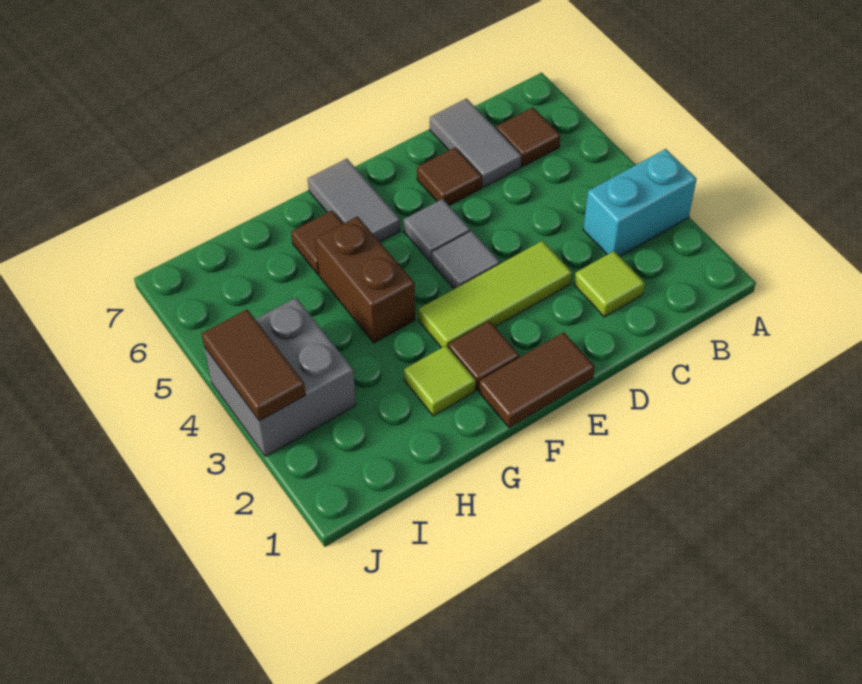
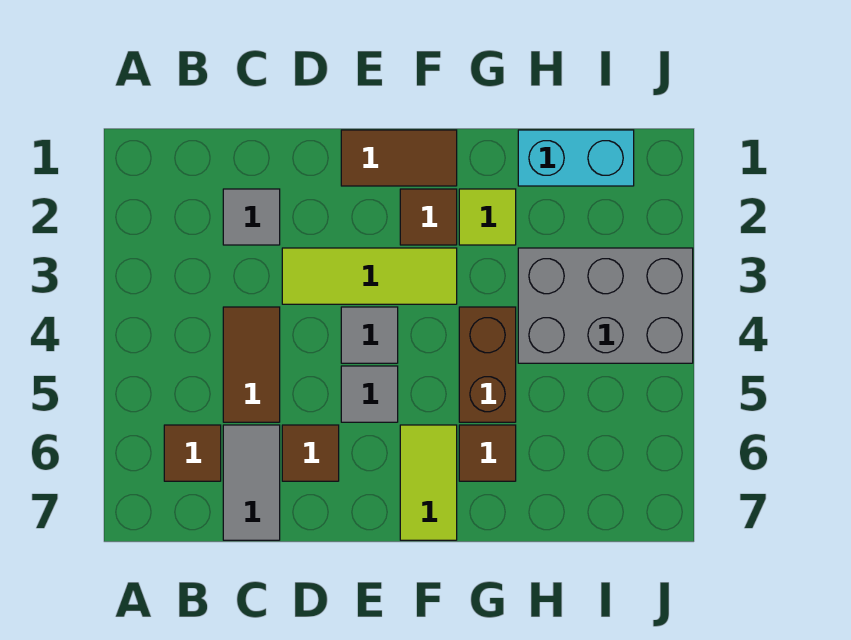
cyan 1x2 brick [583,149,697,256] -> cyan 1x2 brick moved to [518,130,634,186]
lime 1x1 tile [574,251,645,317] -> grey 1x1 tile [223,189,280,245]
grey 1x2 tile [308,159,400,242] -> lime 1x2 tile [400,425,457,540]
grey 2x2 brick [204,298,356,456] -> grey 2x3 brick [518,248,693,363]
brown 1x2 tile [201,309,306,421] -> brown 1x2 tile moved to [223,307,280,422]

